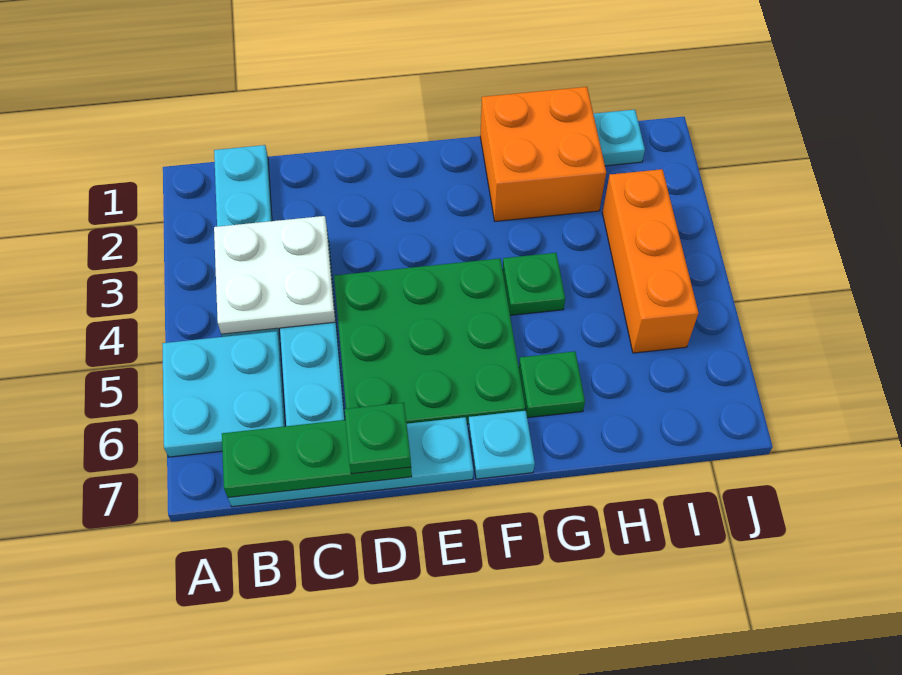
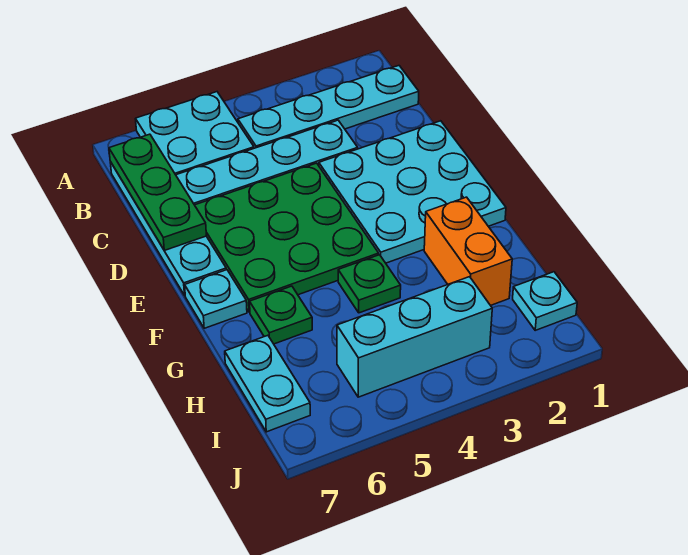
white 2x2 plate [214,216,335,334] -> none
none -> cyan 3x3 plate [319,121,506,263]
green 1x1 plate [344,403,411,474] -> none
orange 2x2 brick [480,87,606,221] -> orange 1x2 brick [424,197,512,305]
none -> cyan 1x2 plate [225,335,310,432]
orange 1x3 brick [602,169,698,353] -> cyan 1x3 brick [337,277,492,397]

